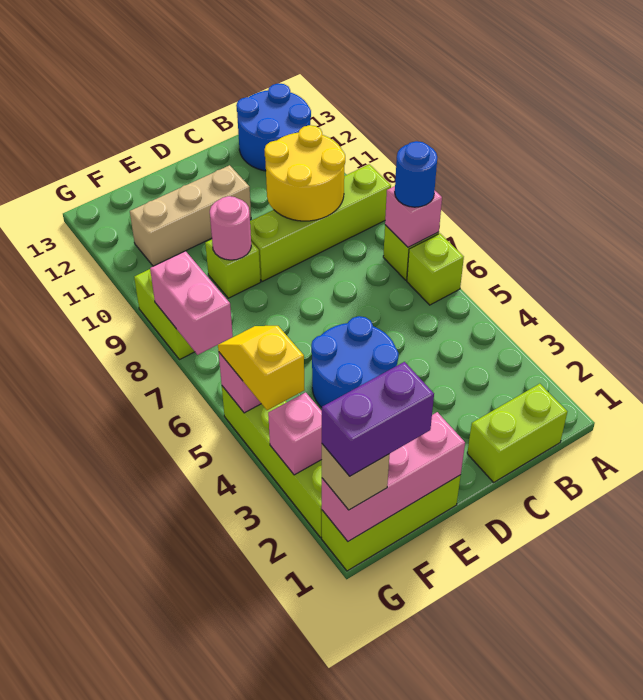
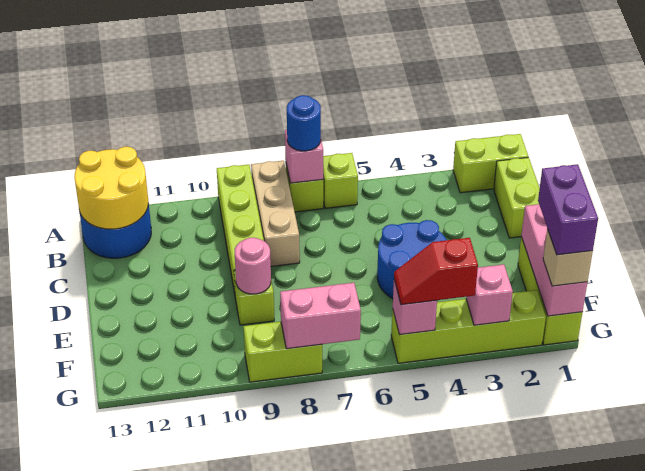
none -> lime 1x2 brick [453,134,528,193]
yellow 2x2 round brick [264,125,345,221] -> yellow 2x2 round brick moved to [74,147,148,229]
tan 1x3 brick [130,165,251,266] -> tan 1x3 brick moved to [251,161,300,267]
yellow 1x2 slope [218,325,305,410] -> red 1x2 slope [394,238,478,305]

